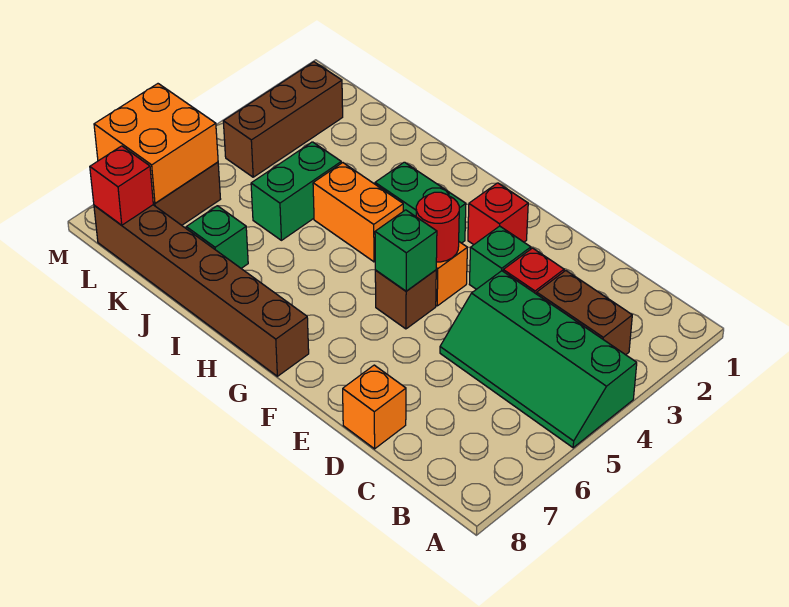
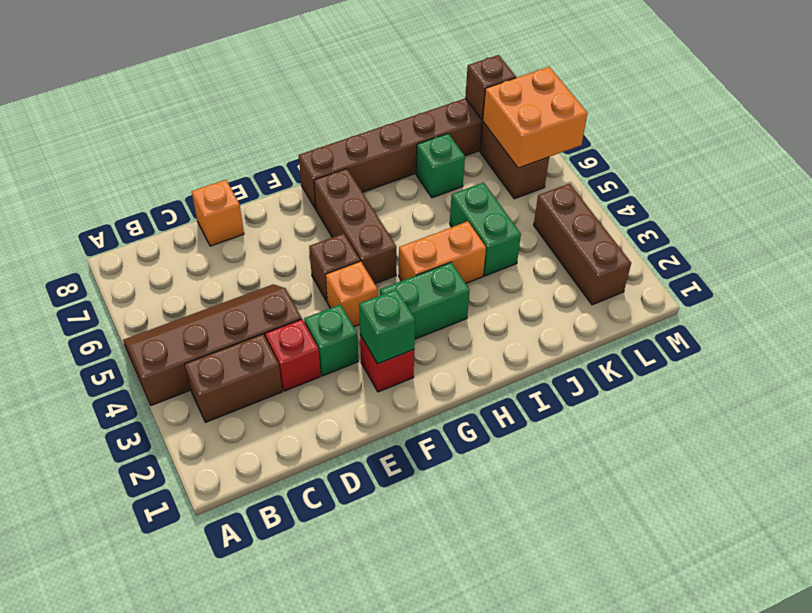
green 2x4 slope [440,271,637,448] -> brown 2x4 slope [123,284,302,405]
red 1x1 round brick [416,192,459,262] -> none
green 1x1 brick [375,210,437,291] -> green 1x1 brick moved to [359,289,415,364]
none -> brown 1x3 brick [314,169,396,284]
red 1x1 brick [90,146,153,225] -> brown 1x1 brick [465,55,516,120]

